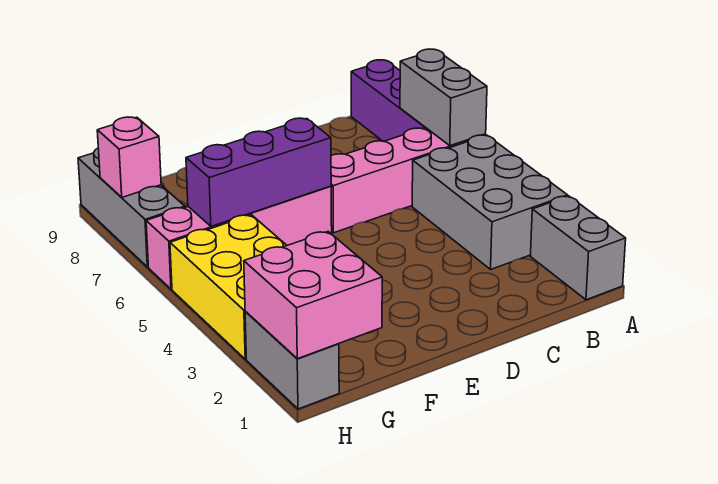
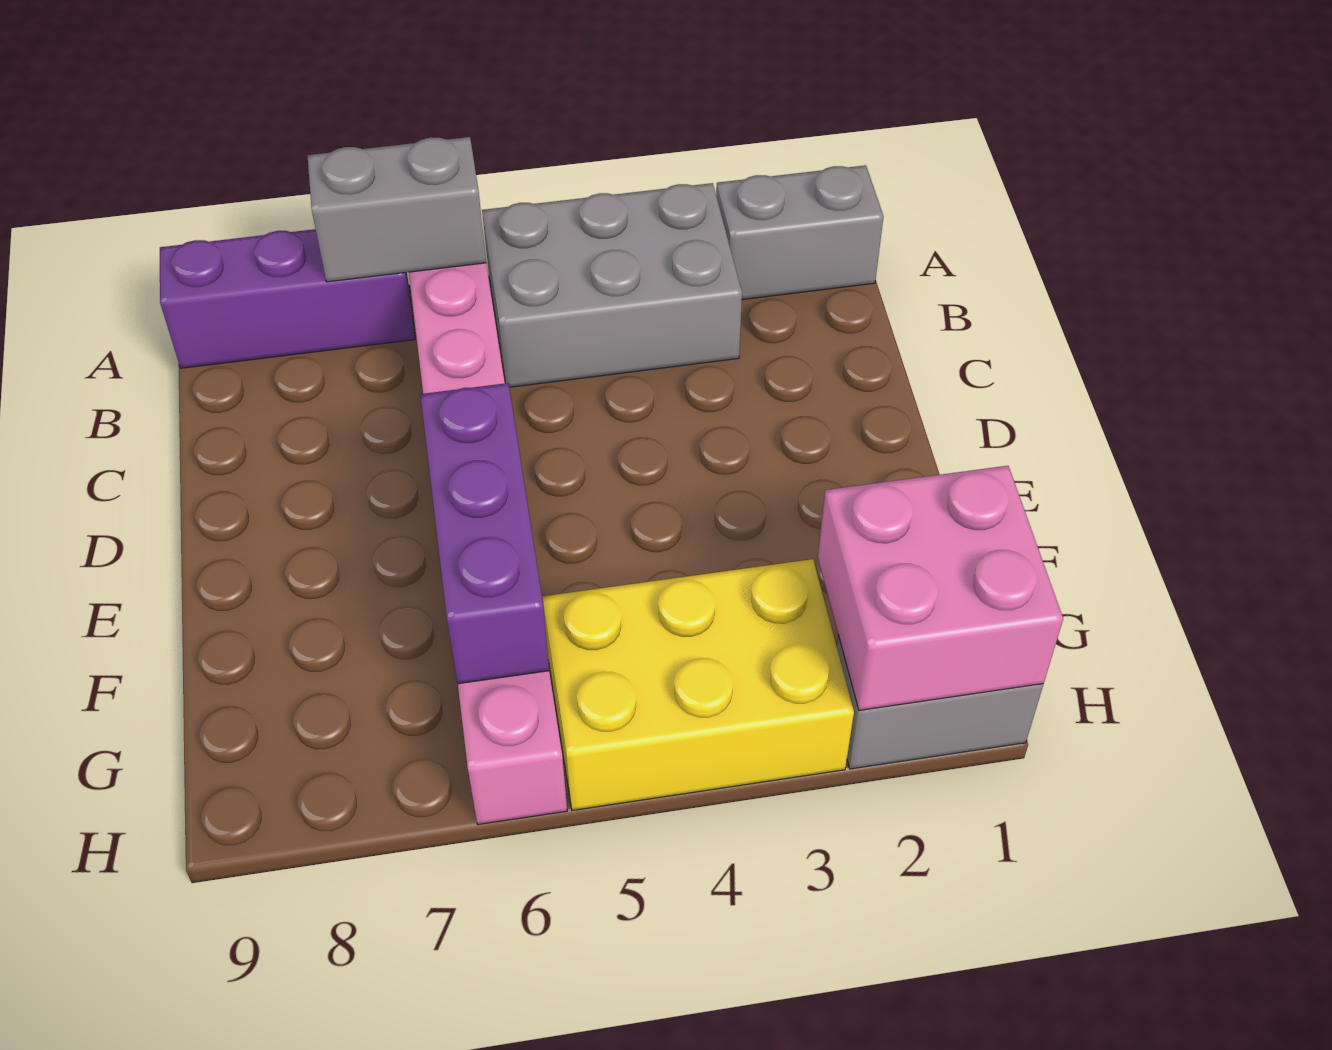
grey 1x3 brick [78,148,185,267] -> none
pink 1x1 brick [97,117,161,197] -> none

